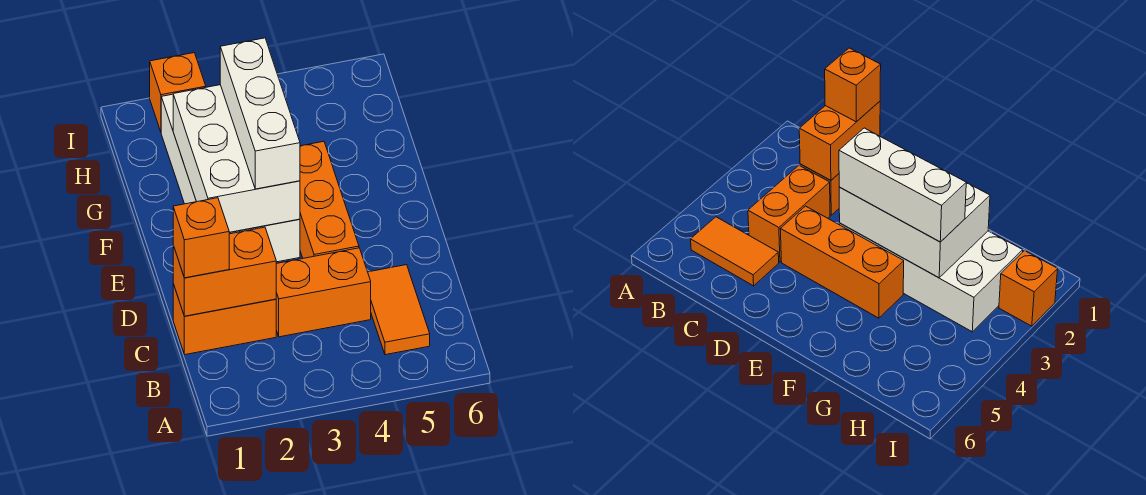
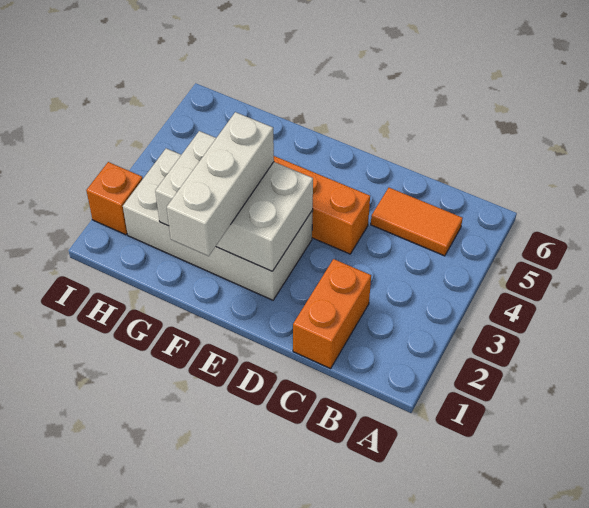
orange 1x2 brick [173,227,276,316] -> none
orange 1x1 brick [173,198,230,278] -> none
orange 1x2 brick [276,248,371,337] -> none
white 1x3 brick [220,38,300,189] -> white 1x3 brick turned to [167,112,274,256]

